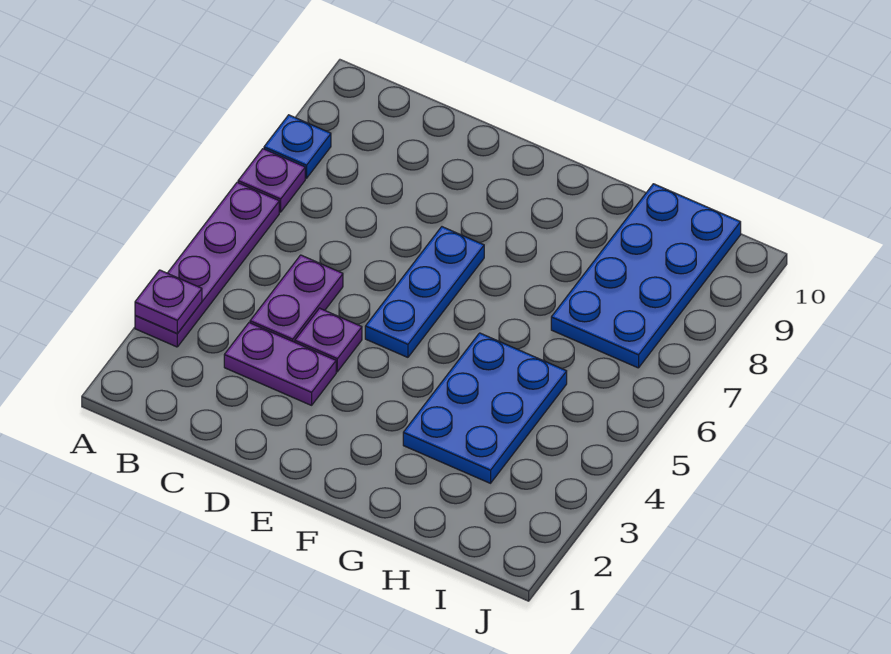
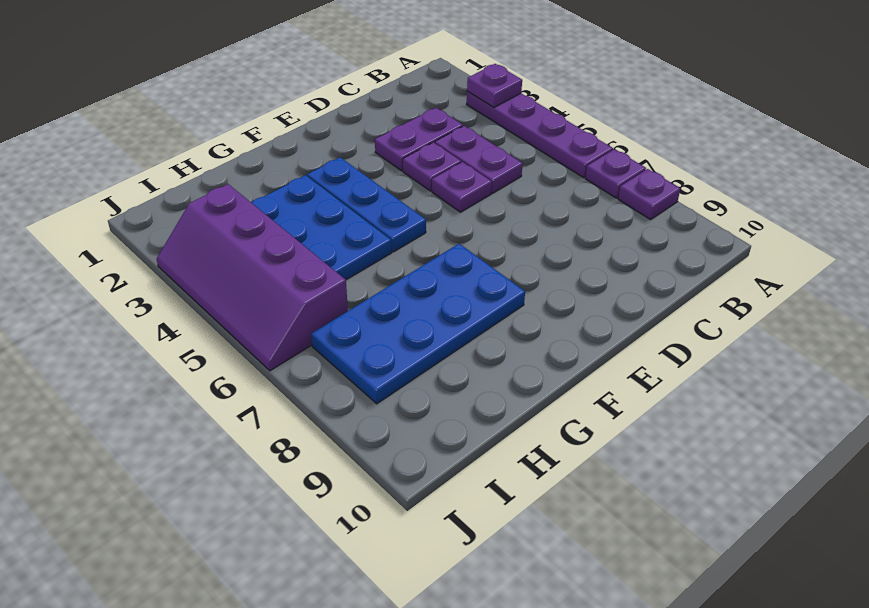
blue 1x1 plate [264,115,331,178] -> purple 1x1 plate [618,169,680,219]
none -> purple 1x1 plate [432,162,492,212]
blue 1x3 plate [365,227,484,357] -> blue 1x3 plate moved to [307,157,426,252]
blue 2x4 plate [551,184,741,368] -> blue 2x4 plate turned to [311,244,525,404]
none -> purple 2x4 slope [157,184,348,371]

